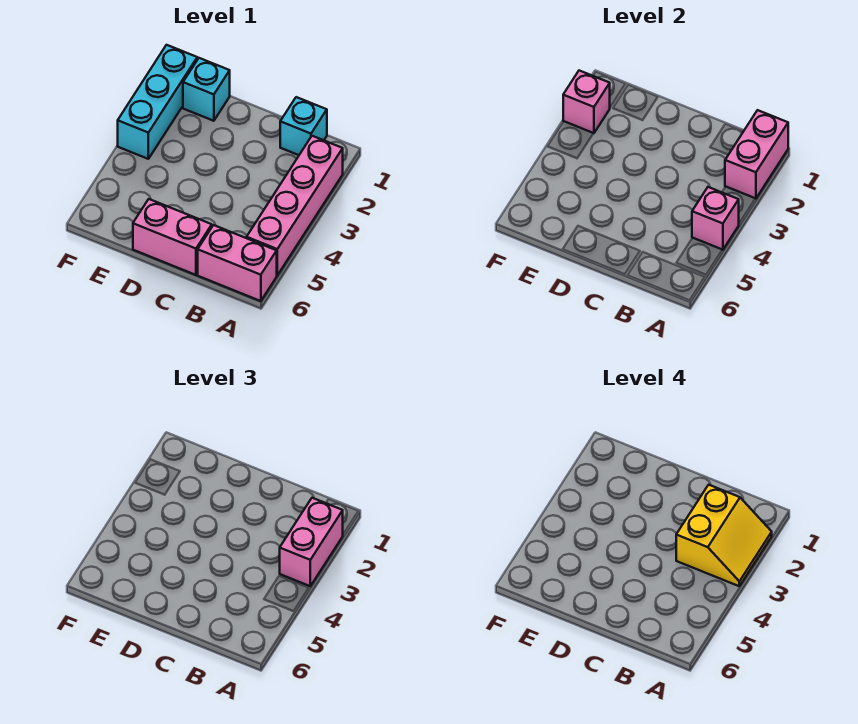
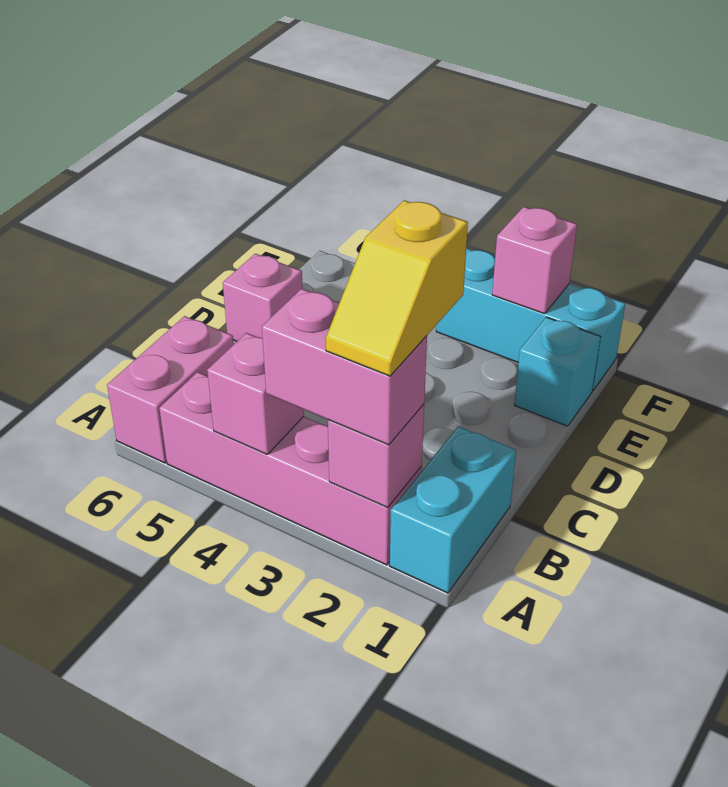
pink 1x2 brick [725,110,788,199] -> pink 1x1 brick [328,404,424,508]
yellow 2x2 slope [676,485,772,586] -> yellow 1x2 slope [326,200,468,376]
cyan 1x1 brick [280,97,327,155] -> cyan 1x2 brick [390,426,516,593]
pink 1x2 brick [133,199,212,275] -> pink 1x1 brick [223,254,303,341]

